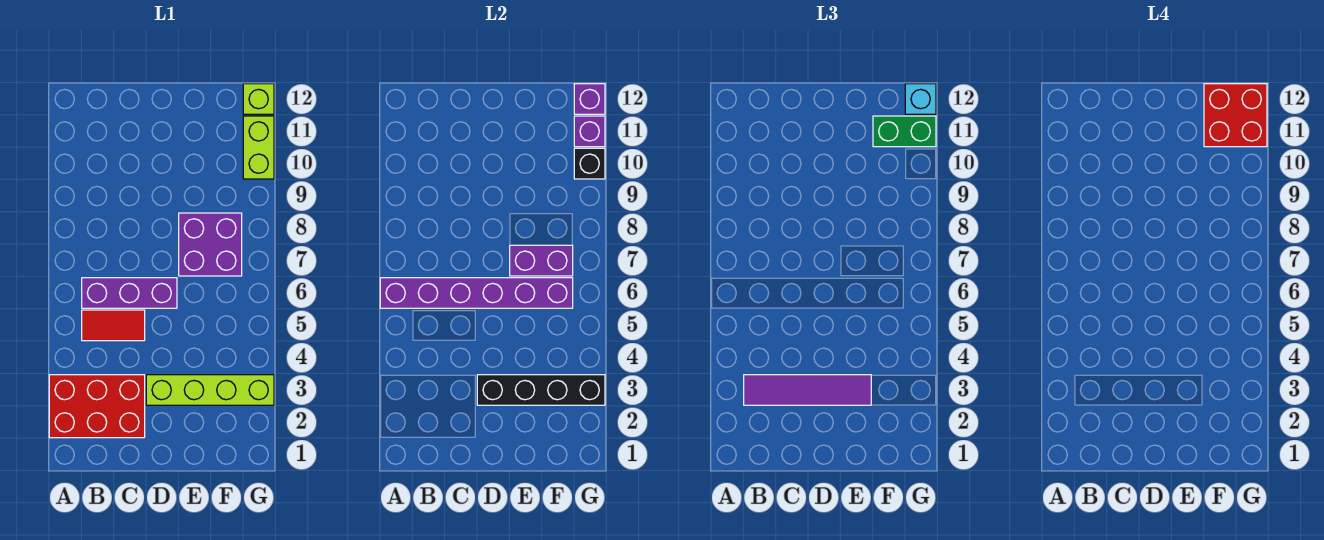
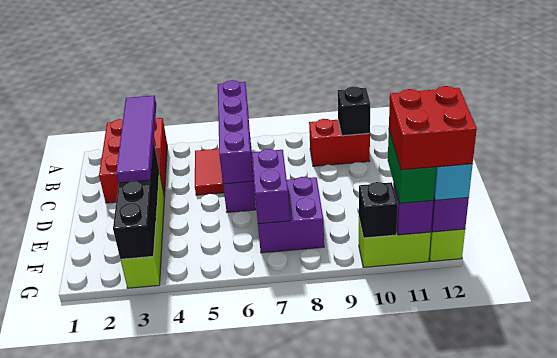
purple 1x6 brick [380,278,573,308] -> purple 1x4 brick [218,80,253,184]
none -> red 1x2 brick [309,119,370,166]
none -> black 1x1 brick [338,86,370,136]

